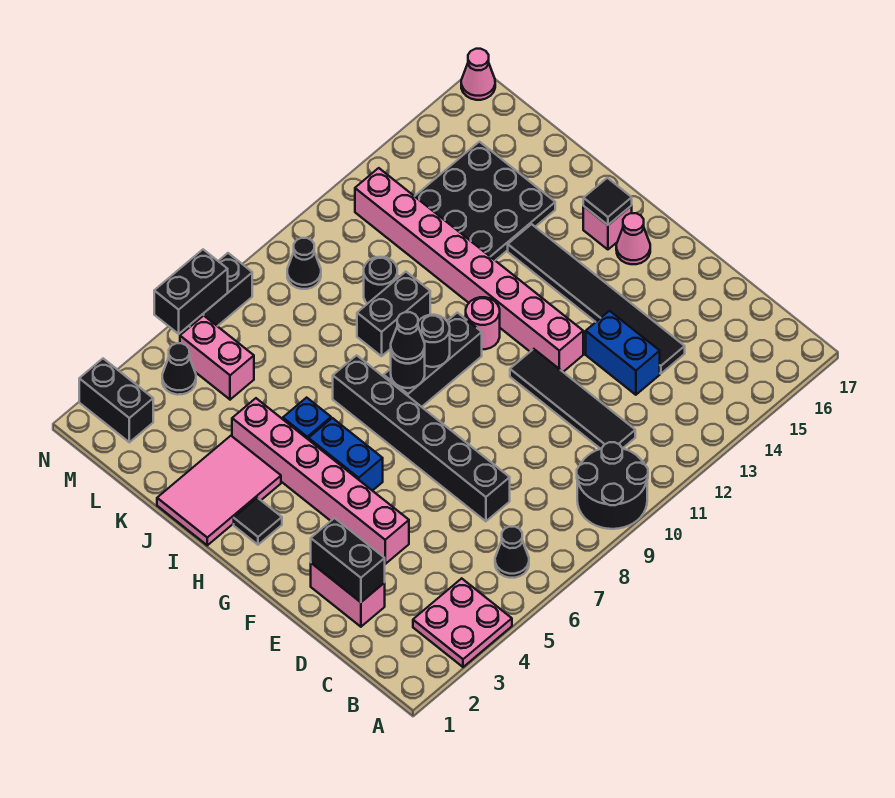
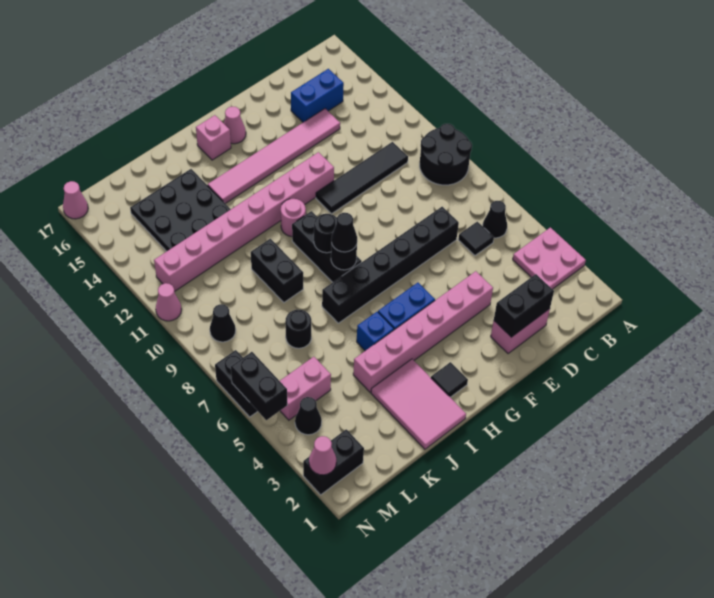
blue 1x2 brick [586,311,660,395] -> blue 1x2 brick moved to [291,69,344,122]
black 1x6 tile [508,224,685,374] -> pink 1x6 tile [208,109,340,204]
black 1x1 tile [583,178,632,225] -> black 1x1 tile moved to [458,222,494,255]
black 1x1 round brick [364,257,397,304] -> black 1x1 round brick moved to [285,310,311,348]
none -> pink 1x1 cone [309,436,336,475]
none -> pink 1x1 cone [156,283,182,321]

